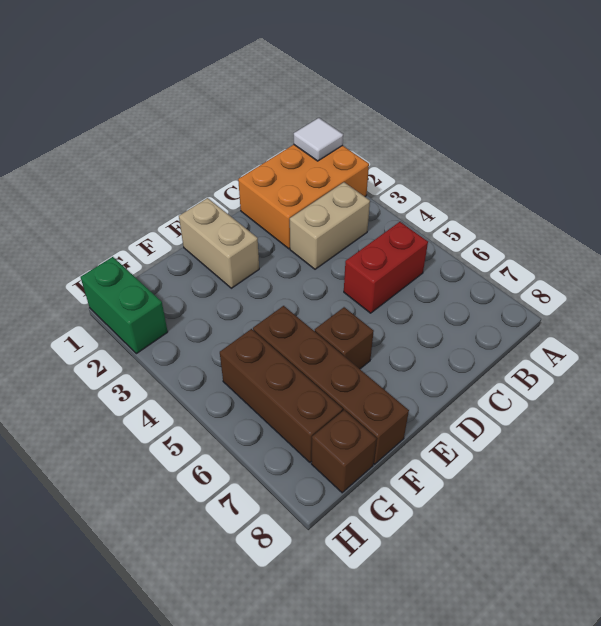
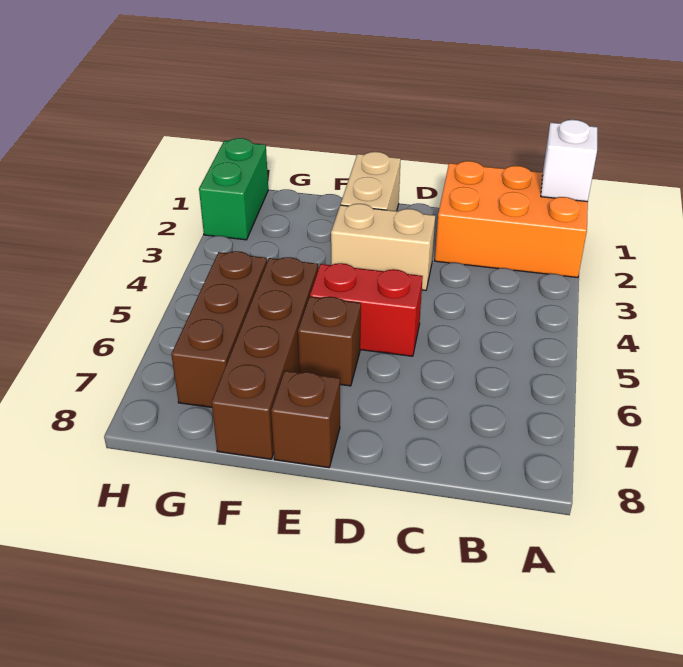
white 1x1 tile [294,118,343,161] -> white 1x1 brick [541,120,597,202]
tan 1x2 brick [290,182,370,269] -> tan 1x2 brick moved to [331,204,435,290]
red 1x2 brick [344,222,428,313] -> red 1x2 brick moved to [310,263,423,356]
brown 1x1 brick [311,410,376,493] -> brown 1x1 brick moved to [271,371,340,468]

